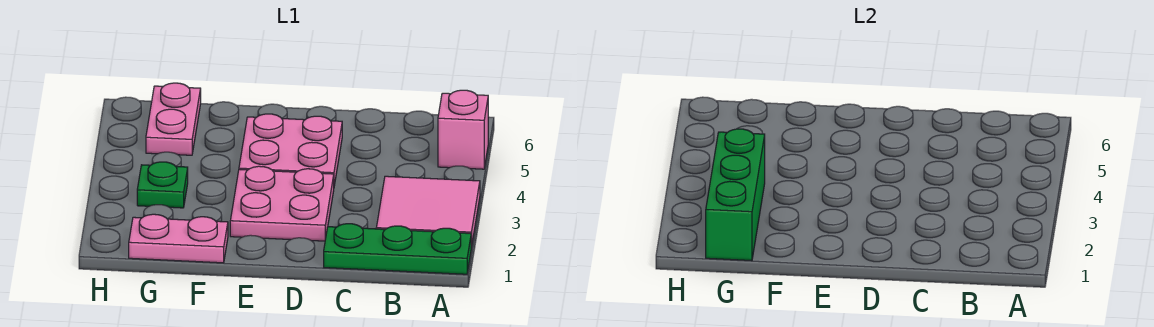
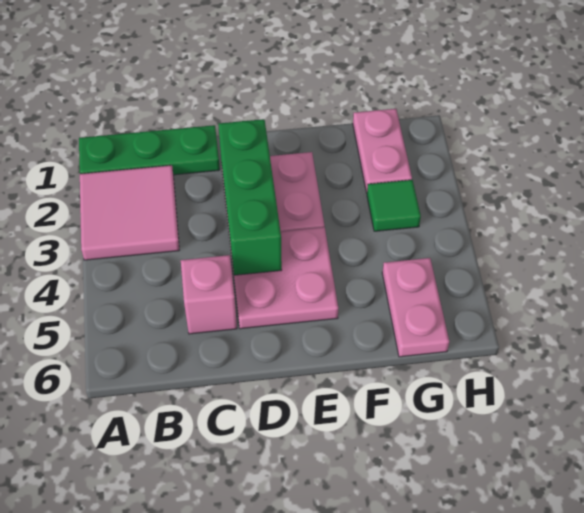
pink 1x1 brick [438,90,488,169] -> pink 1x1 brick moved to [181,255,237,334]
pink 1x2 plate [129,214,228,263] -> pink 1x2 plate turned to [353,109,412,193]
green 1x3 brick [706,129,765,261] -> green 1x3 brick moved to [218,119,282,275]
green 1x1 plate [137,162,188,208] -> green 1x1 tile [367,180,421,231]

